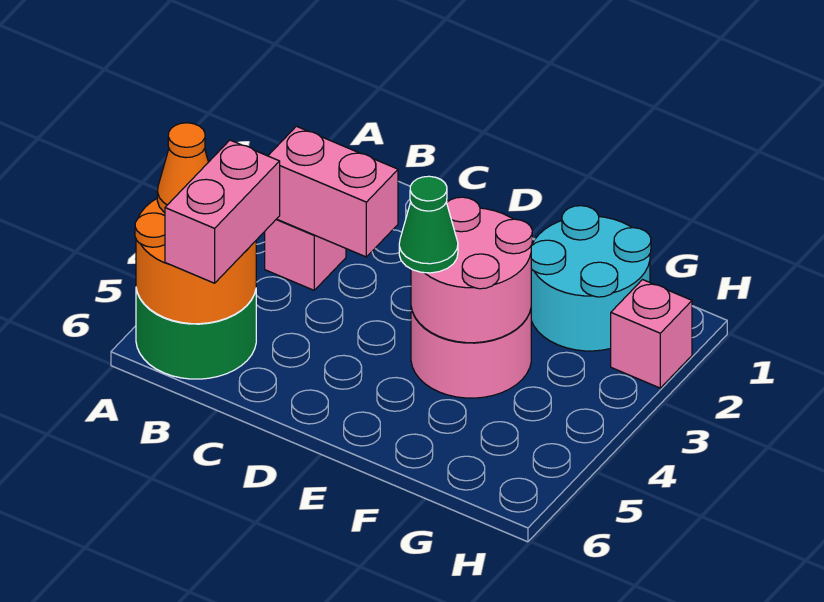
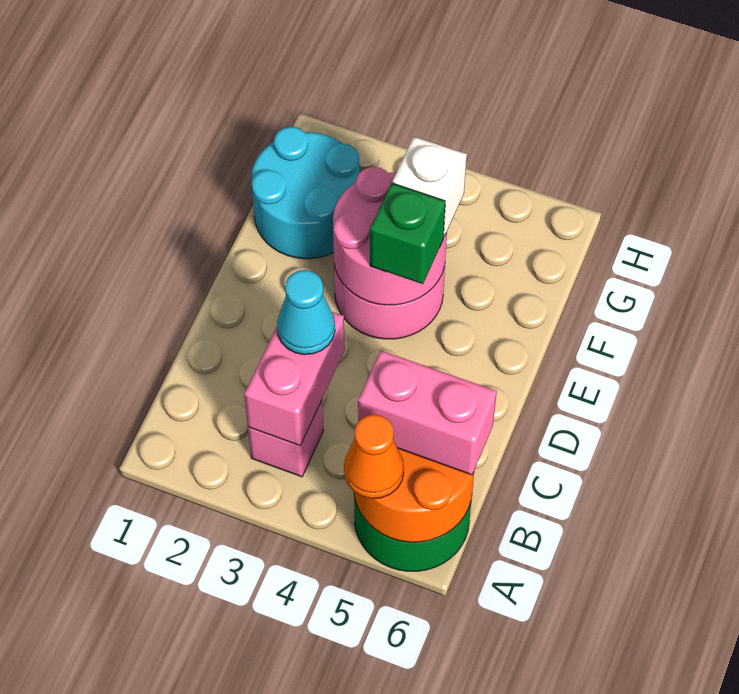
none -> cyan 1x1 cone [277,270,335,355]
green 1x1 cone [399,176,458,273] -> green 1x1 brick [370,183,445,284]
none -> white 1x1 brick [393,137,467,237]
pink 1x1 brick [611,280,692,388] -> none

